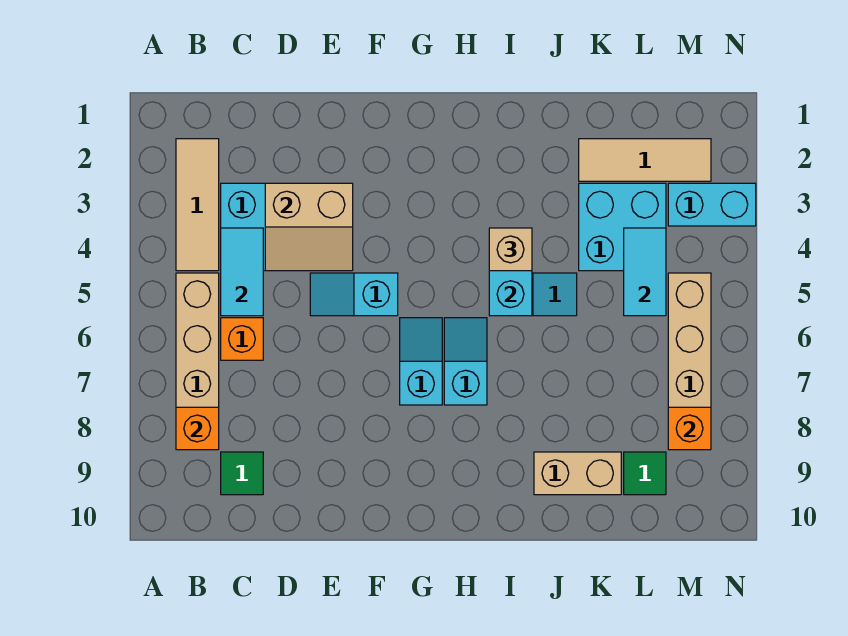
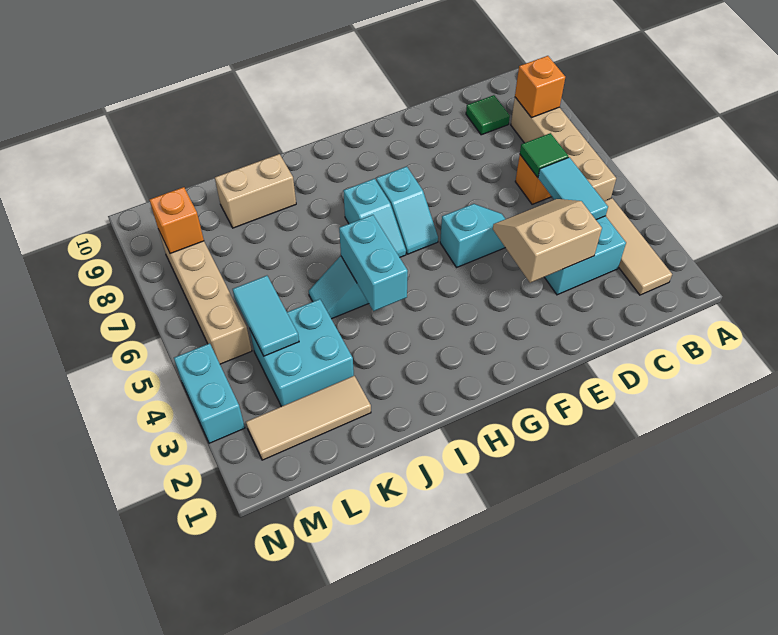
tan 1x1 brick [489,228,532,271] -> none
green 1x1 tile [624,452,666,495] -> green 1x1 tile moved to [520,133,568,177]
cyan 1x2 brick [668,183,756,226] -> cyan 1x2 brick turned to [174,343,245,443]

